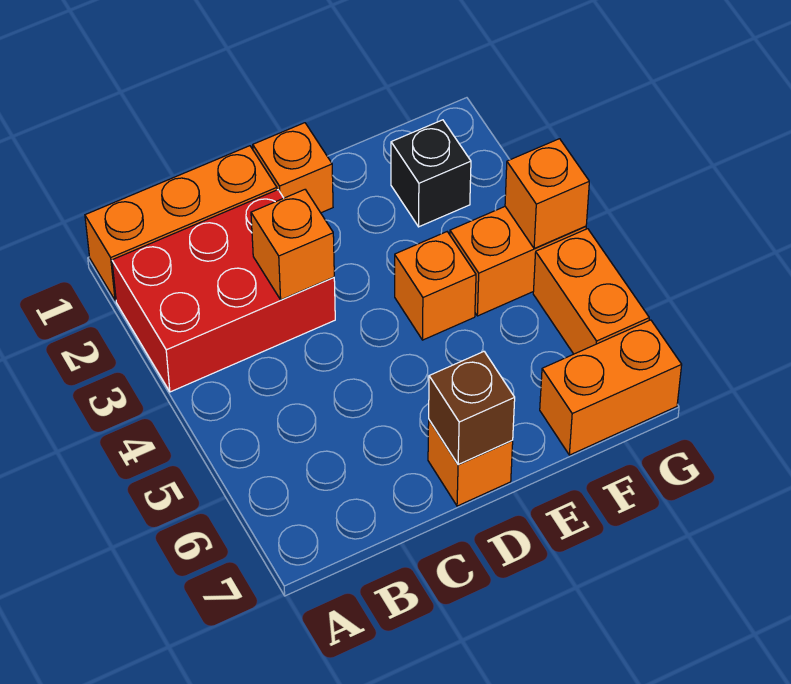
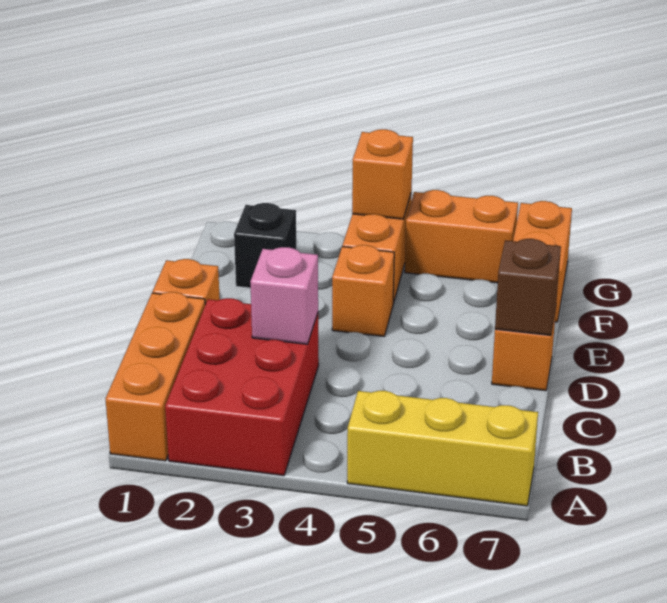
none -> yellow 1x3 brick [347,391,538,506]
orange 1x1 brick [251,190,334,300] -> pink 1x1 brick [250,247,318,344]

